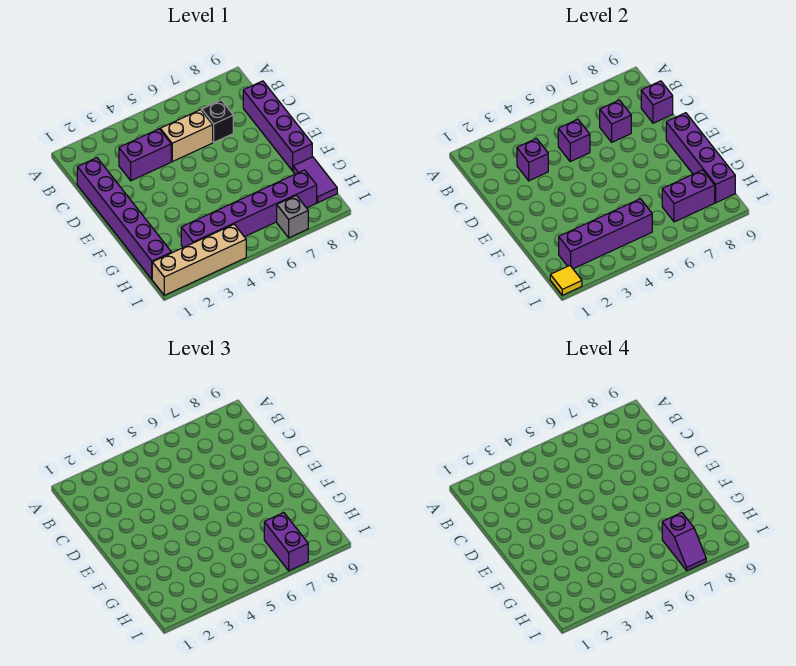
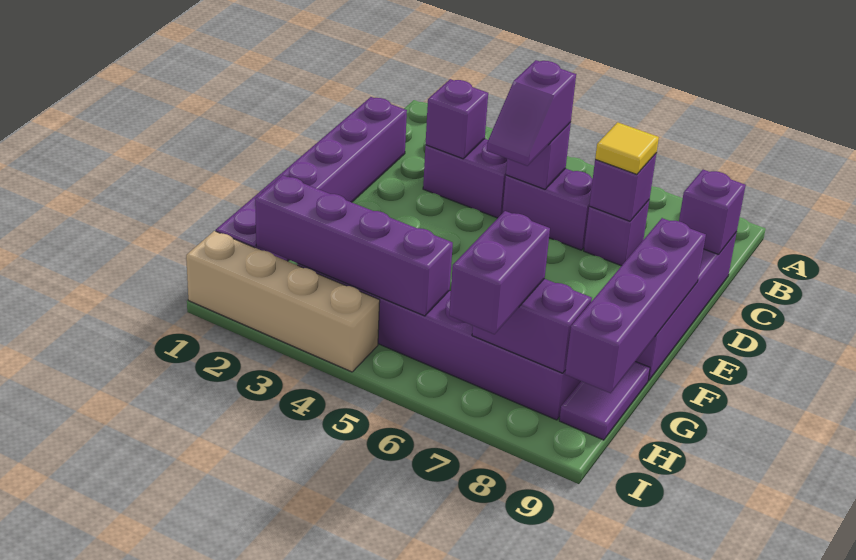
tan 1x2 brick [160,110,213,162] -> purple 1x2 brick [502,168,593,250]
black 1x1 brick [202,100,233,142] -> purple 1x1 brick [584,200,649,266]
purple 1x2 slope [662,513,706,571] -> purple 1x2 slope moved to [487,60,576,166]
yellow 1x1 tile [550,266,582,295] -> yellow 1x1 tile moved to [595,122,659,174]
grey 1x1 brick [277,195,308,238] -> none

